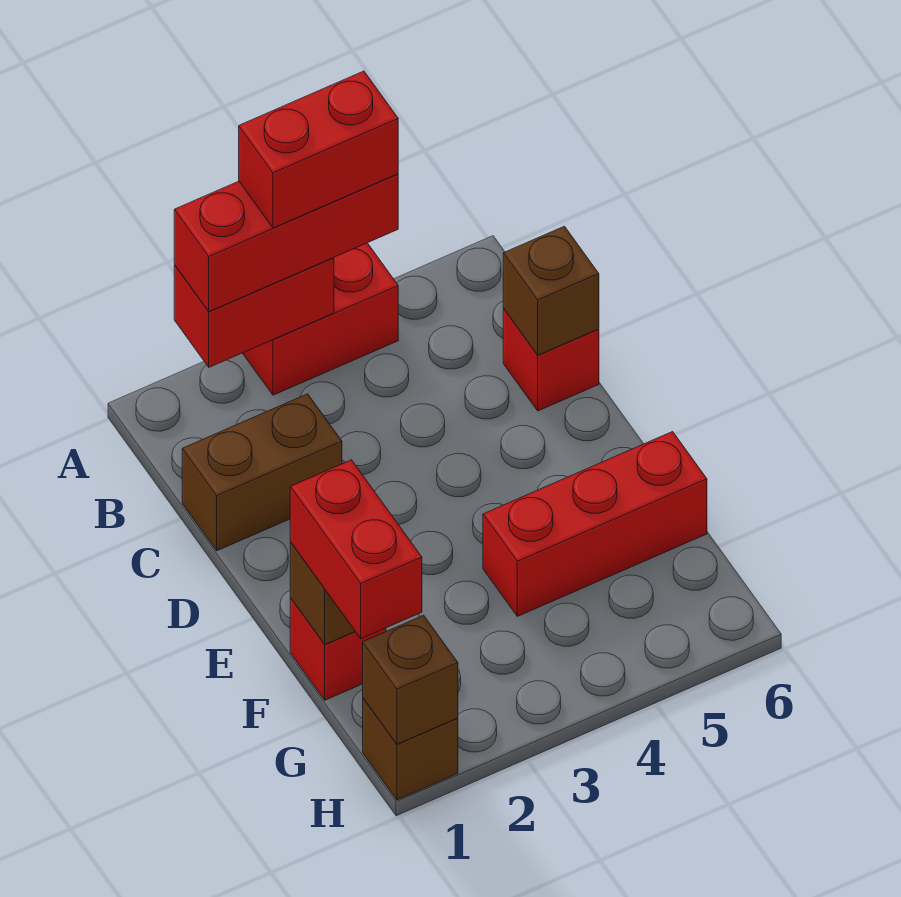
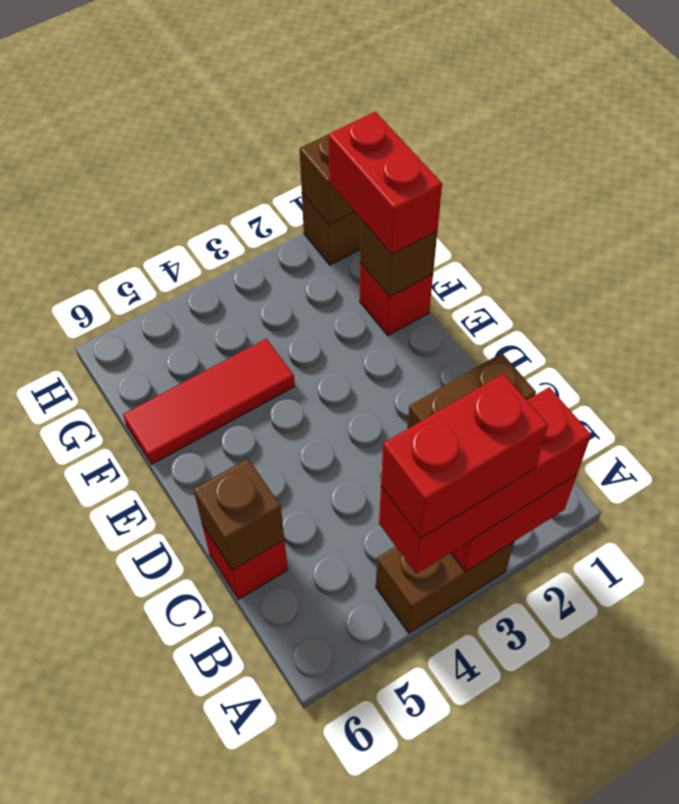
red 1x2 brick [243,243,398,395] -> brown 1x2 brick [376,542,514,633]
red 1x3 brick [483,432,707,616] -> red 1x3 tile [123,339,295,464]

